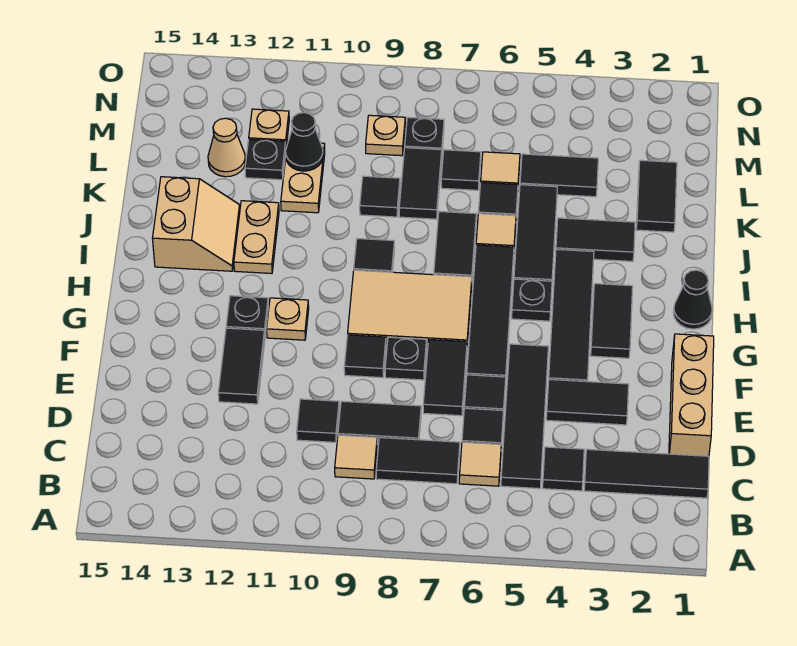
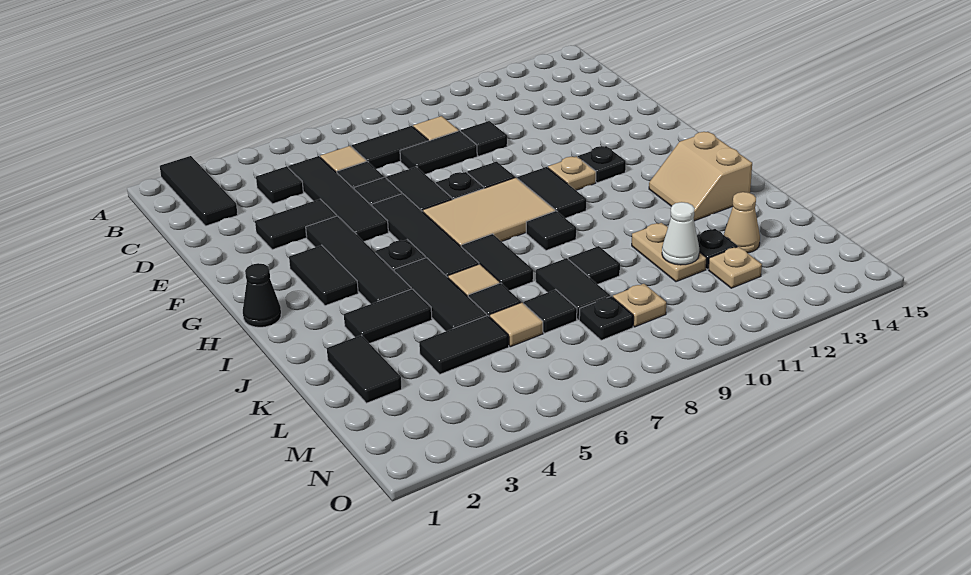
black 1x3 tile [584,449,709,498] -> black 1x3 tile turned to [160,156,238,226]
tan 1x3 brick [669,334,714,456] -> none
black 1x2 tile [218,328,265,404] -> black 1x2 tile moved to [517,167,586,218]
tan 1x2 plate [234,201,279,273] -> none
black 1x1 cone [286,113,323,171] -> white 1x1 cone [662,202,699,265]

